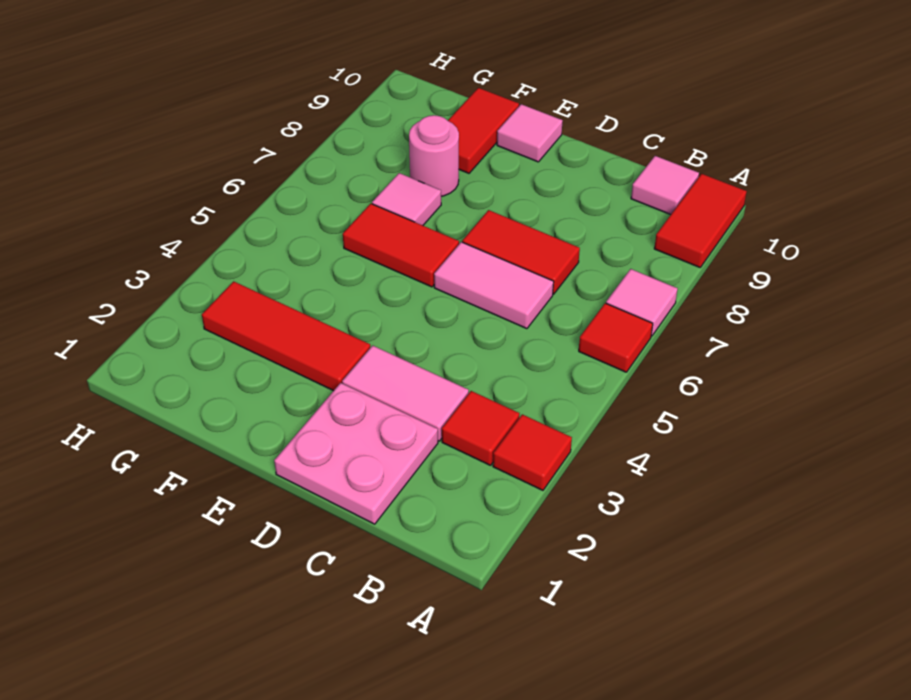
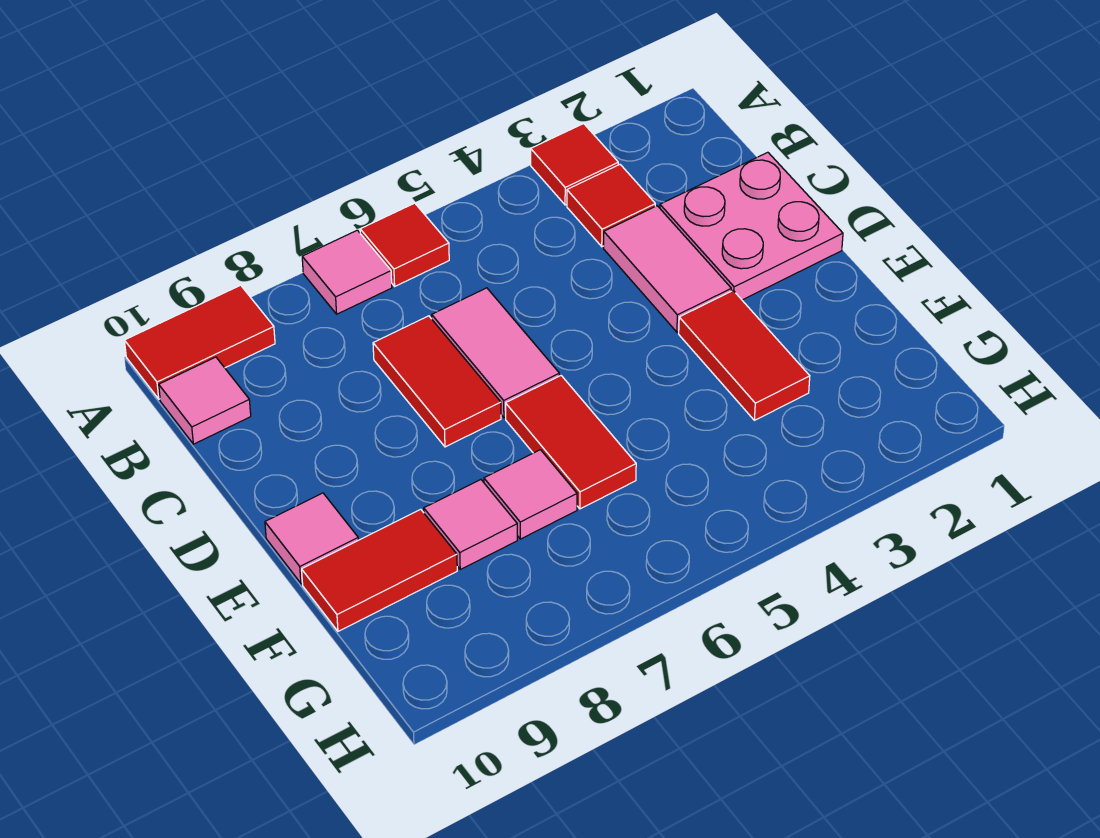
red 1x3 tile [202,281,370,391] -> red 1x2 tile [679,291,810,420]
pink 1x1 round brick [409,115,459,196] -> pink 1x1 tile [424,480,517,569]

